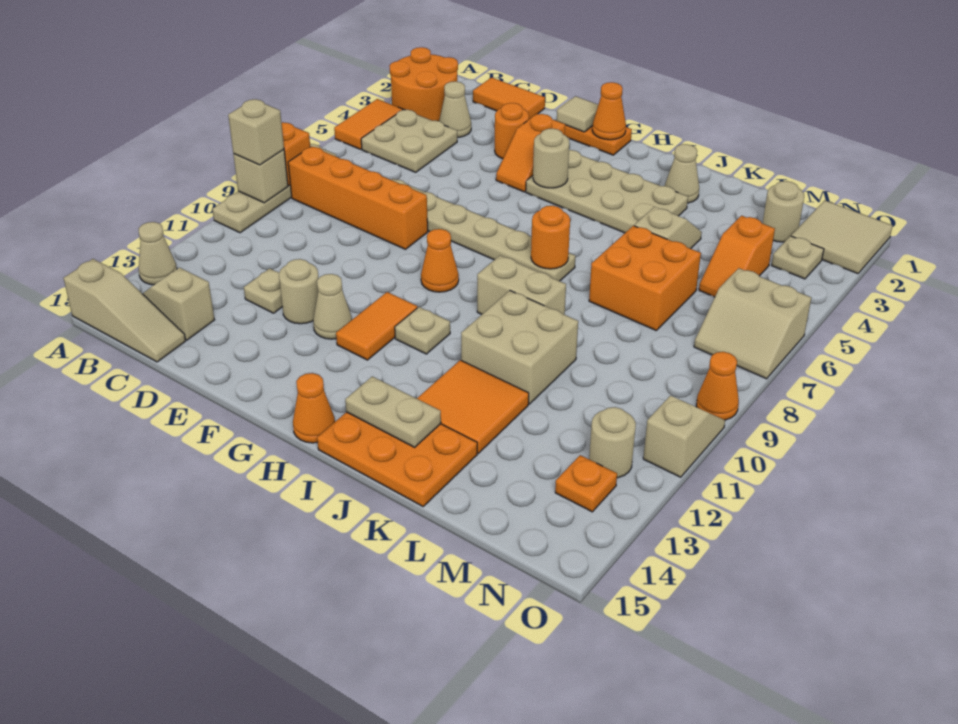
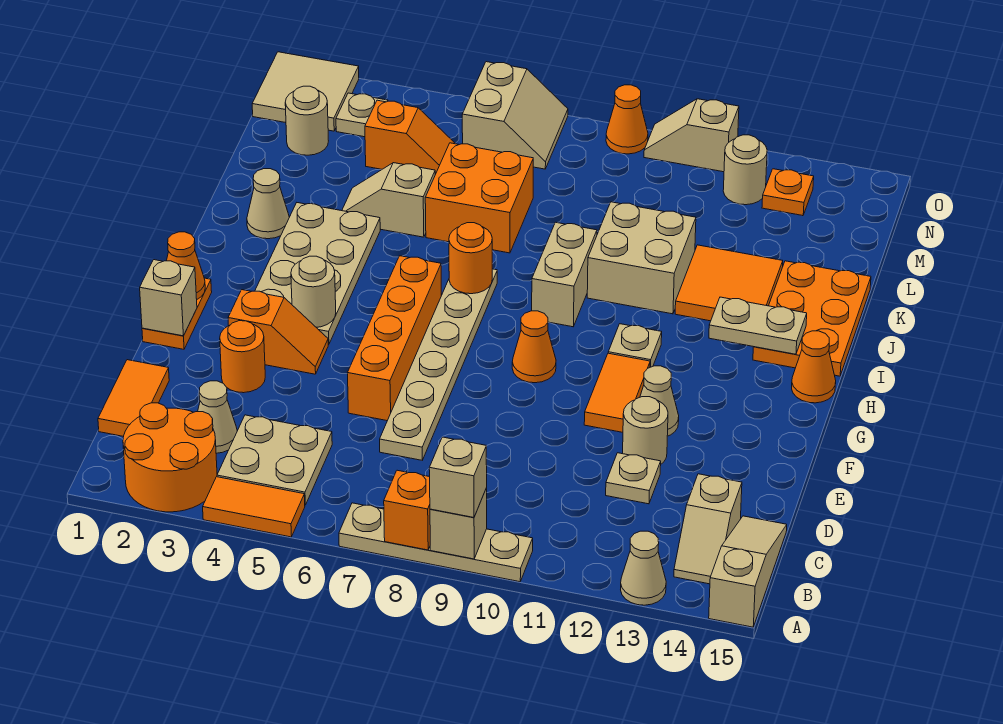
orange 1x4 brick [288,146,428,249] -> orange 1x4 brick moved to [347,256,441,421]
tan 1x1 tile [557,96,598,132] -> tan 1x1 brick [140,260,197,336]
orange 1x2 tile [336,292,417,360] -> orange 1x2 tile turned to [584,353,650,432]
tan 1x2 plate [345,376,441,447] -> tan 1x2 plate turned to [709,297,807,354]

